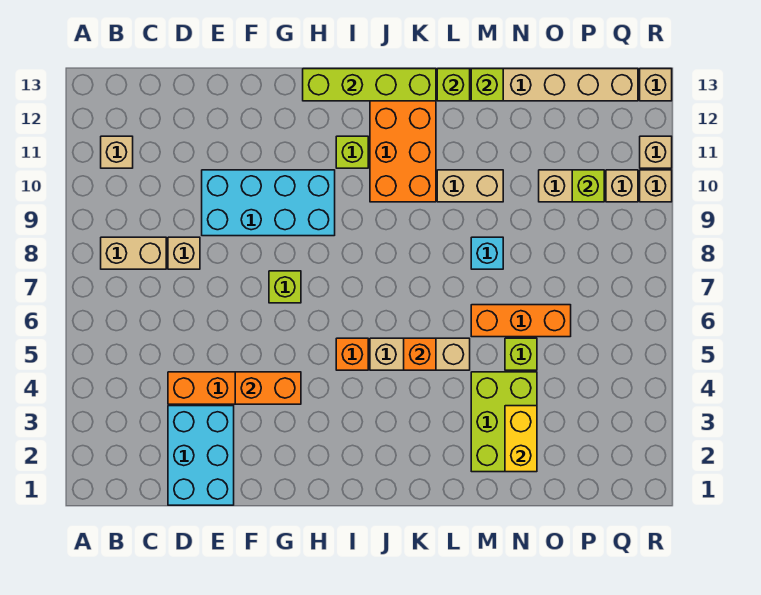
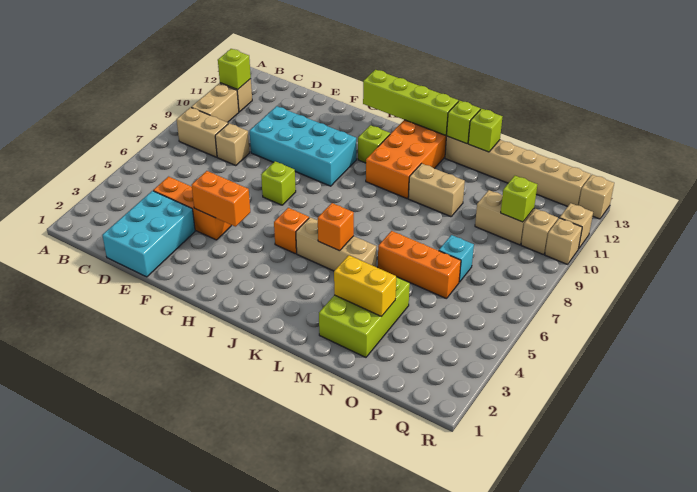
none -> tan 1x2 brick [191,83,239,122]
cyan 1x1 brick [471,237,503,269] -> cyan 1x1 brick moved to [439,235,474,282]
yellow 1x2 brick [505,406,537,472] -> yellow 1x2 brick turned to [334,255,396,317]
lime 1x1 brick [505,338,537,370] -> lime 1x1 brick moved to [218,49,251,89]

